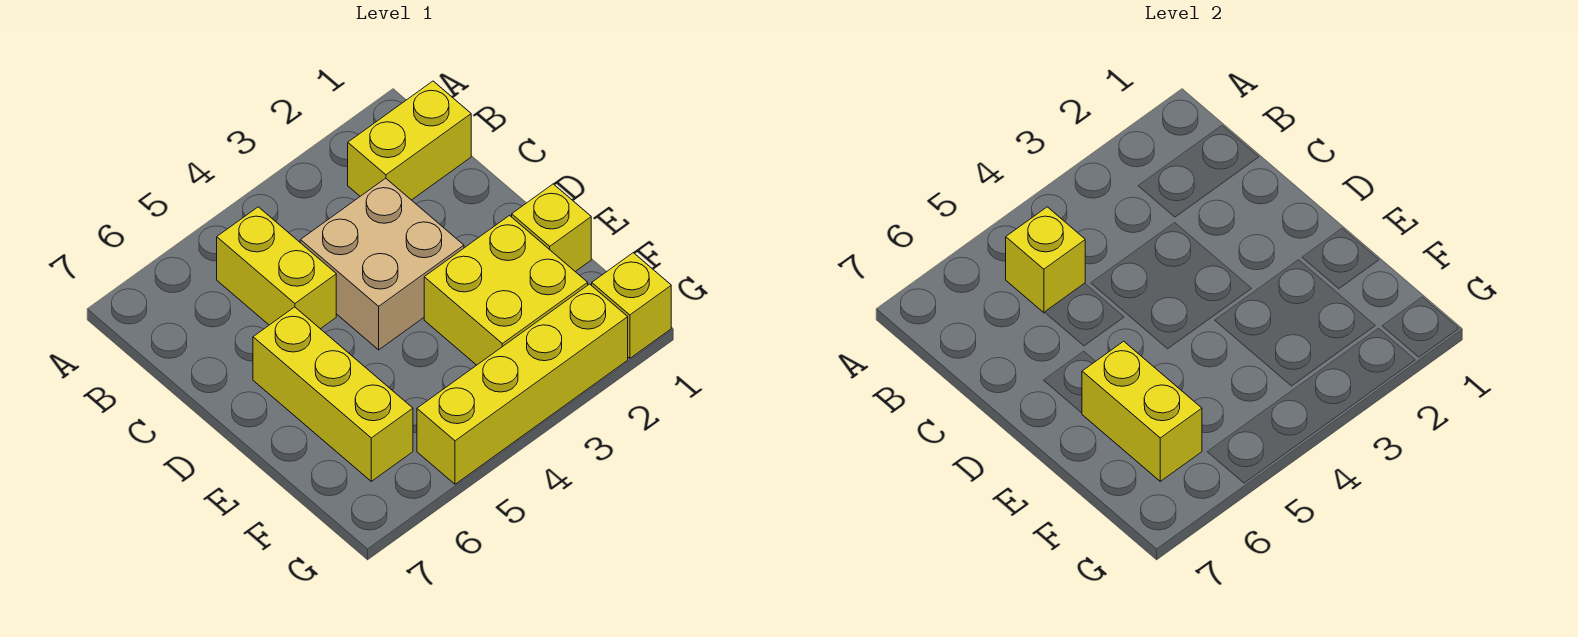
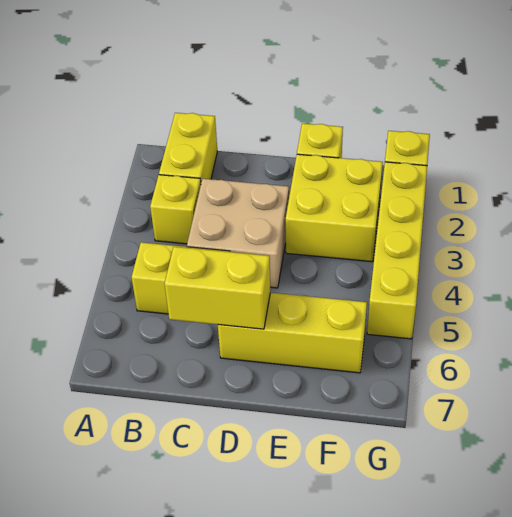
yellow 1x1 brick [1006,207,1085,313] -> yellow 1x1 brick moved to [150,175,201,244]
yellow 1x2 brick [1082,341,1202,481] -> yellow 1x2 brick moved to [165,247,270,329]

